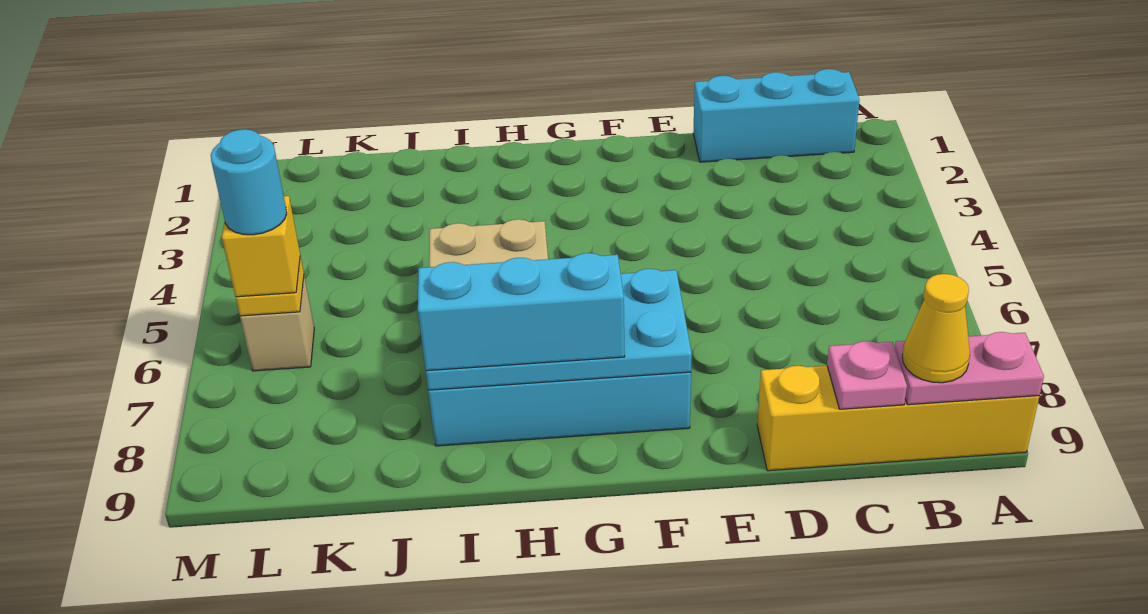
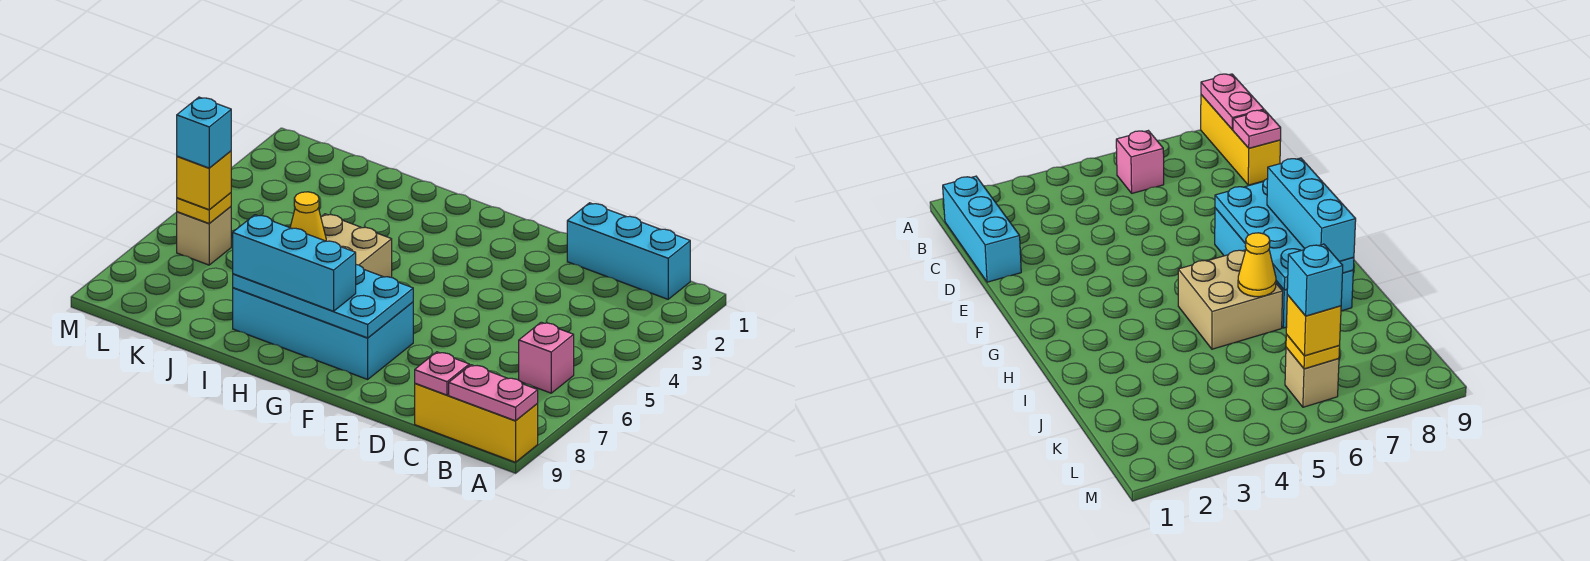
yellow 1x4 brick [757,366,1039,471] -> yellow 1x3 brick [415,383,538,462]
none -> pink 1x1 brick [519,322,574,393]
yellow 1x1 cone [902,274,970,383] -> yellow 1x1 cone moved to [290,192,326,241]
cyan 1x1 round brick [211,129,287,235] -> cyan 1x1 brick [177,97,231,168]

